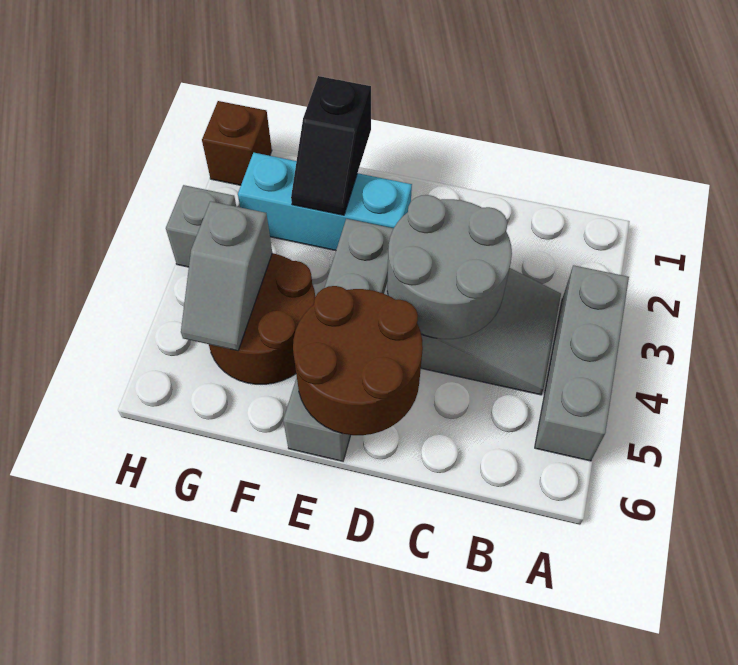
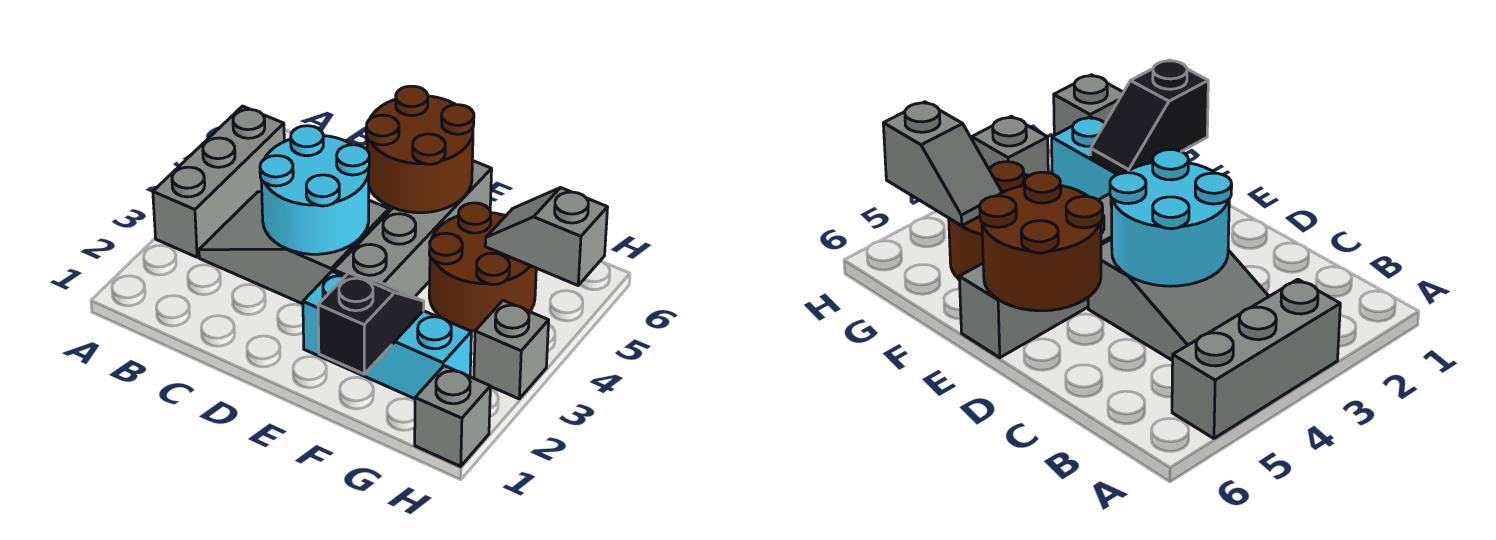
grey 2x2 round brick [387,195,512,339] -> cyan 2x2 round brick [260,126,369,254]
grey 1x2 slope [181,201,272,351] -> grey 1x2 slope turned to [485,188,608,285]
brown 1x1 brick [202,101,272,185] -> grey 1x1 brick [415,366,490,466]

